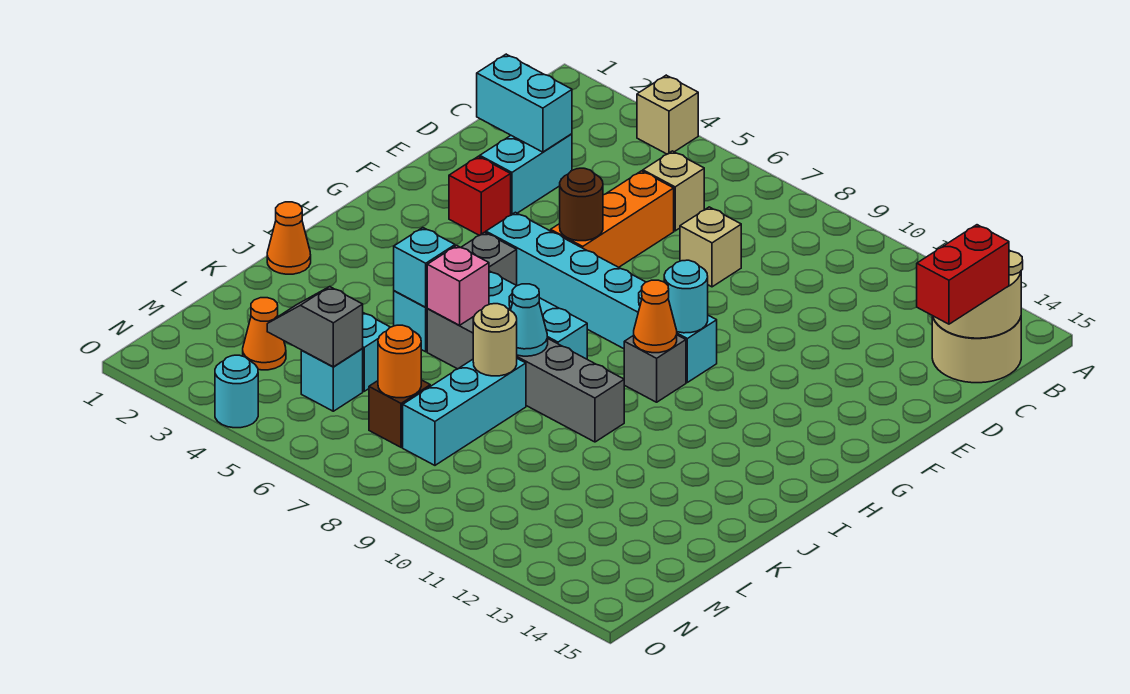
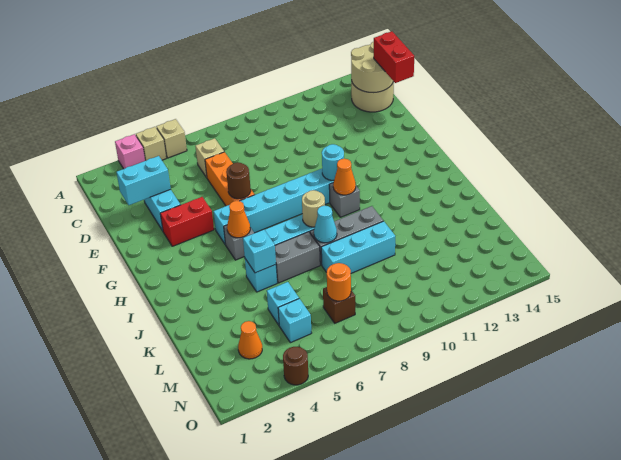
tan 1x1 brick [680,207,741,287] -> tan 1x1 brick moved to [156,119,187,158]
red 1x1 brick [449,156,511,235] -> red 1x2 brick [160,197,214,246]
orange 1x1 cone [267,202,311,274] -> orange 1x1 cone moved to [227,201,250,238]
pink 1x1 brick [427,246,489,325] -> pink 1x1 brick moved to [115,134,145,169]
cyan 1x3 brick [403,359,526,465] -> cyan 1x3 brick turned to [321,221,395,273]
tan 1x1 round brick [473,304,517,376] -> tan 1x1 round brick moved to [302,190,325,227]
grey 1x2 slope [267,287,363,367] -> none
cyan 1x1 round brick [215,355,258,428] -> brown 1x1 round brick [283,347,308,385]

